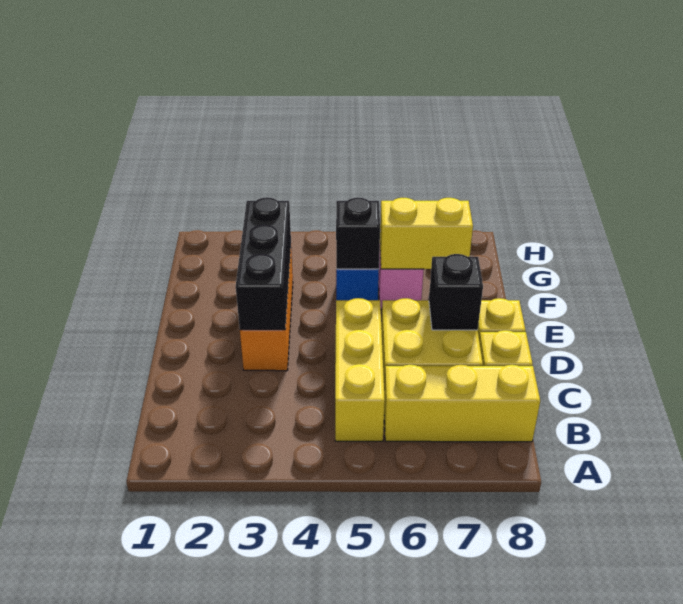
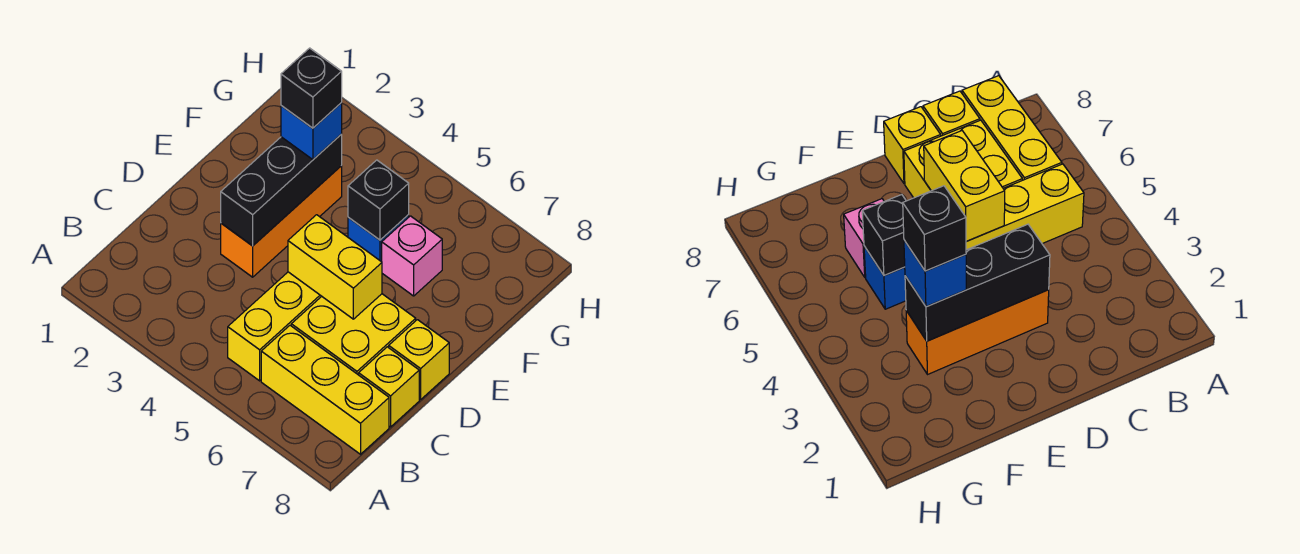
black 1x1 brick [429,254,483,330] -> black 1x1 brick moved to [281,48,342,128]
none -> blue 1x1 brick [281,103,342,160]
yellow 1x2 brick [380,198,473,269] -> yellow 1x2 brick moved to [288,215,382,319]

